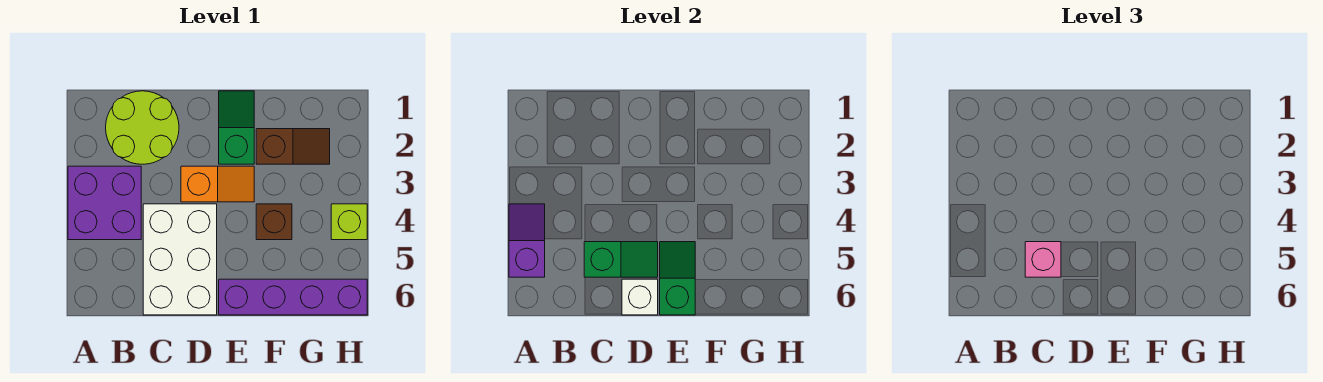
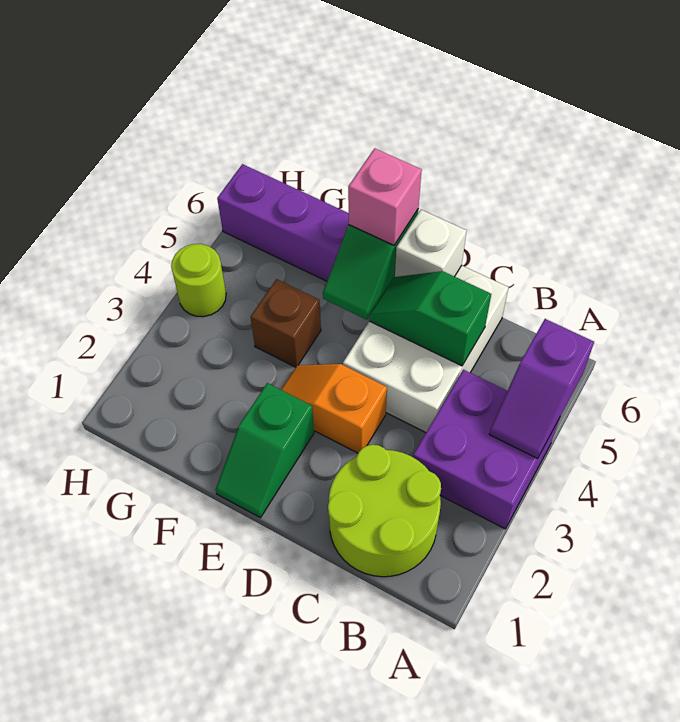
pink 1x1 brick [1025,242,1061,277] -> pink 1x1 brick moved to [348,148,422,245]
brown 1x2 slope [256,129,330,164] -> none
lime 1x1 brick [331,204,367,240] -> lime 1x1 round brick [171,244,226,317]

